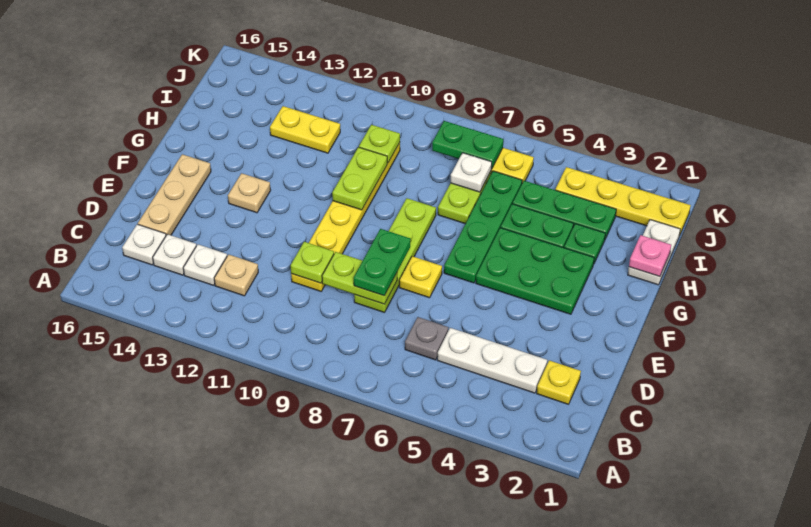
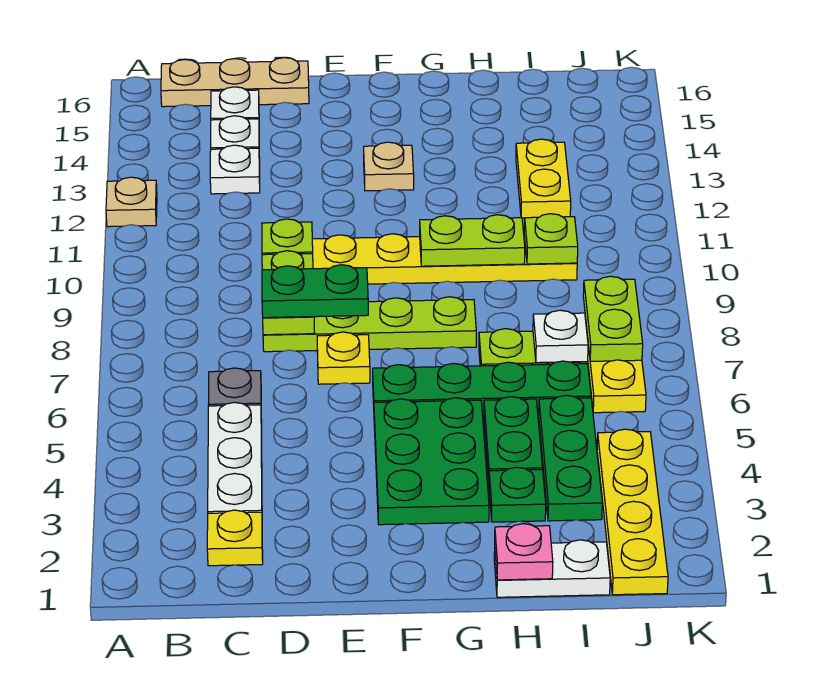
tan 1x1 plate [214,255,258,296] -> tan 1x1 plate moved to [106,177,157,227]
tan 1x3 plate [138,154,211,235] -> tan 1x3 plate moved to [161,58,309,107]
green 1x2 plate [432,121,503,169] -> lime 1x2 plate [583,276,643,361]

